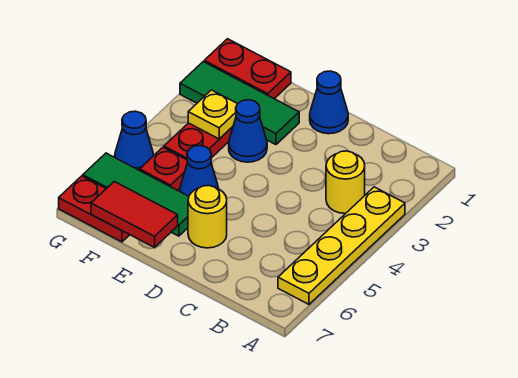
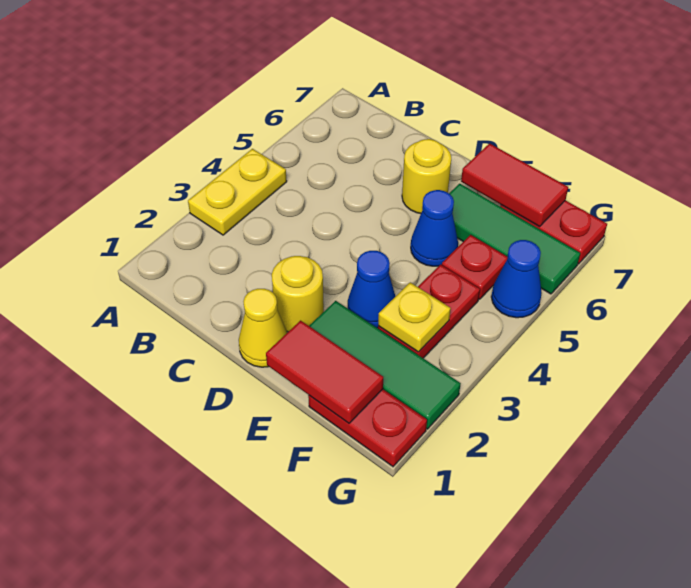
yellow 1x4 plate [278,187,405,304] -> yellow 1x2 plate [188,149,287,235]
yellow 1x1 round brick [326,151,365,214] -> yellow 1x1 round brick moved to [272,256,324,332]
blue 1x1 cone [310,71,348,134] -> yellow 1x1 cone [239,289,287,367]
none -> red 1x2 tile [266,321,383,423]

